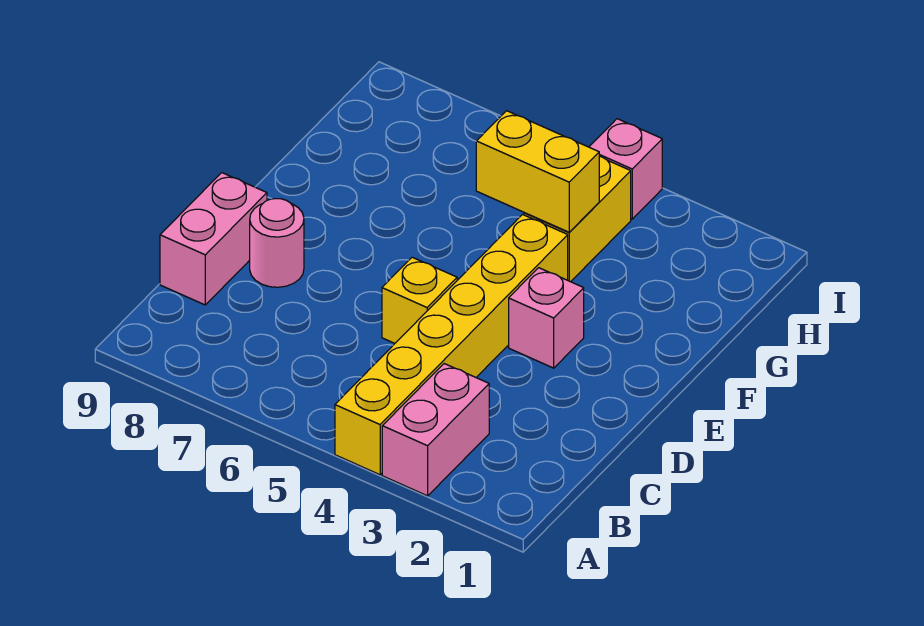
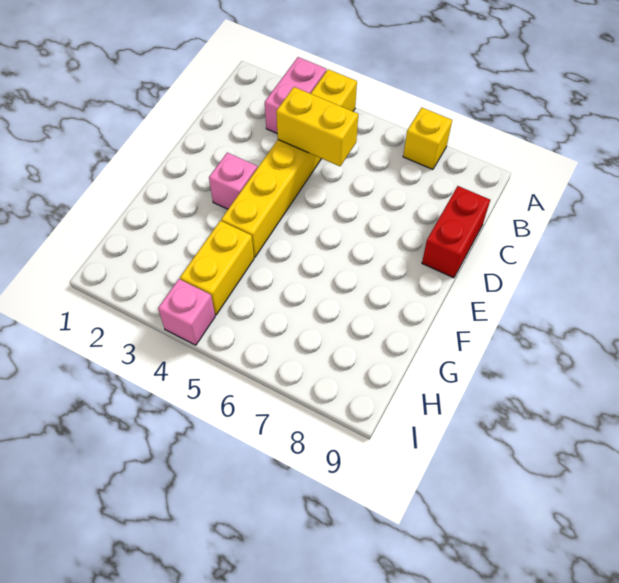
pink 1x2 brick [160,173,267,305] -> red 1x2 brick [422,186,490,278]
yellow 1x1 brick [382,257,457,343] -> yellow 1x1 brick moved to [403,108,452,169]
pink 1x1 round brick [250,199,304,287] -> none
yellow 1x2 brick [476,111,599,232] -> yellow 1x2 brick moved to [276,87,358,166]

